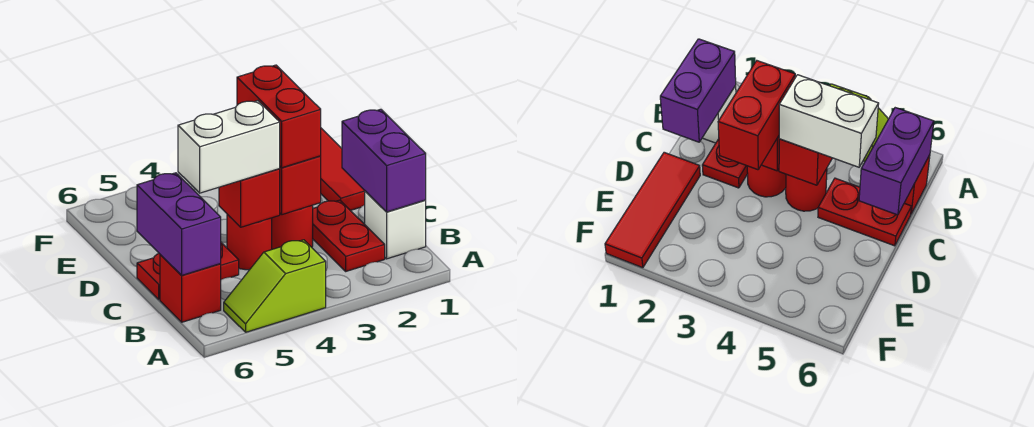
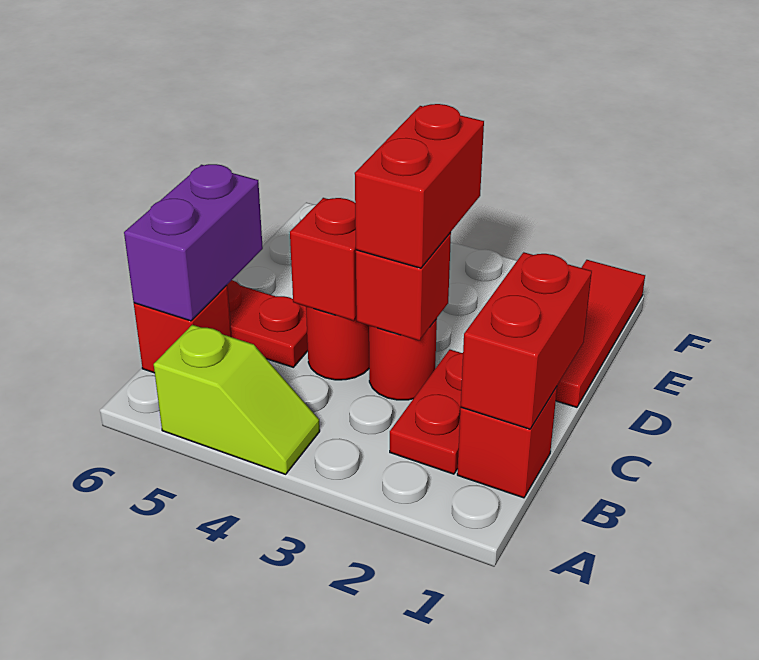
lime 1x2 slope [224,240,326,332] -> lime 1x2 slope turned to [154,325,320,474]
white 1x1 brick [365,191,426,259] -> red 1x1 brick [457,387,557,498]
purple 1x2 brick [342,109,426,212] -> red 1x2 brick [461,252,592,429]
white 1x2 brick [178,101,280,193] -> none

